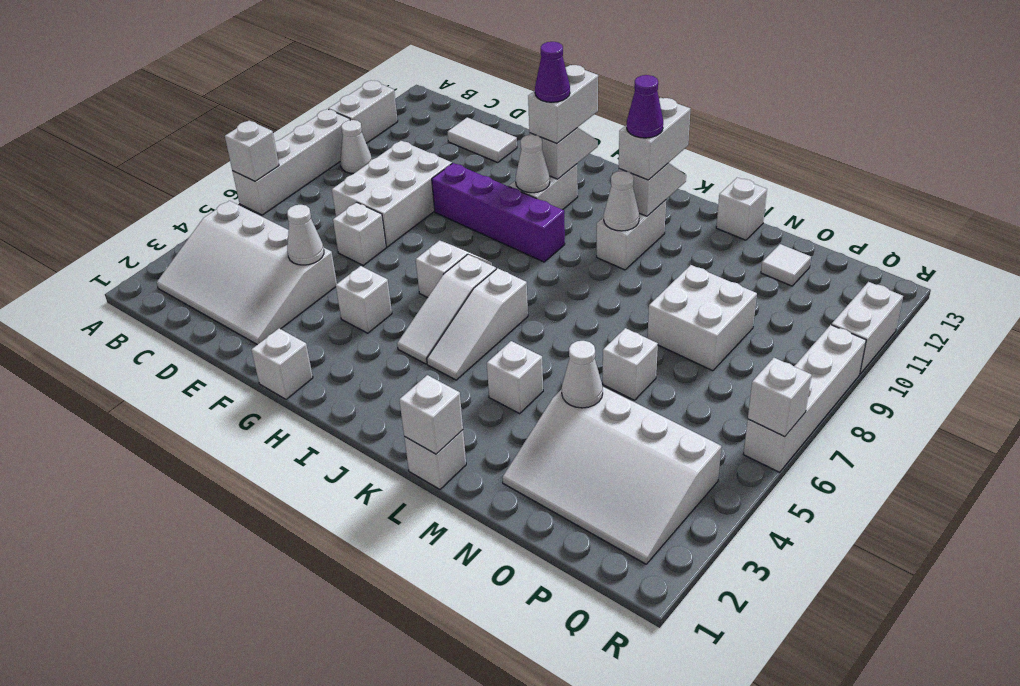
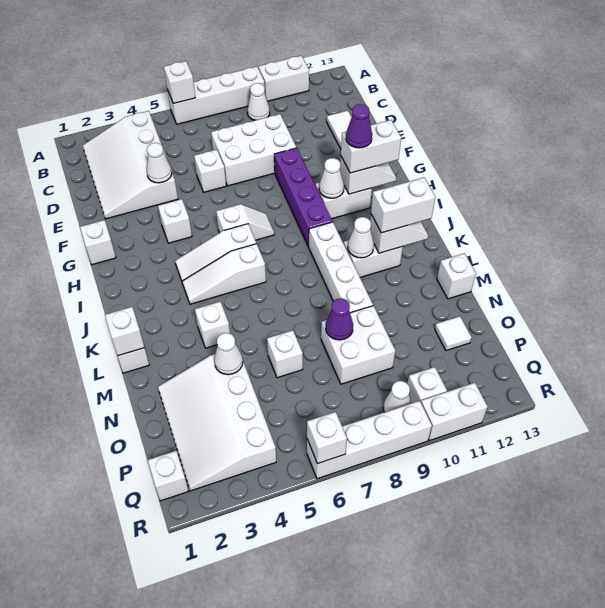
none -> white 1x4 brick [309,222,373,313]
purple 1x1 cone [627,75,663,138] -> purple 1x1 cone moved to [326,298,353,340]
none -> white 1x1 brick [148,451,188,501]
none -> white 1x1 cone [383,381,411,412]
none -> white 1x1 brick [407,367,447,403]

